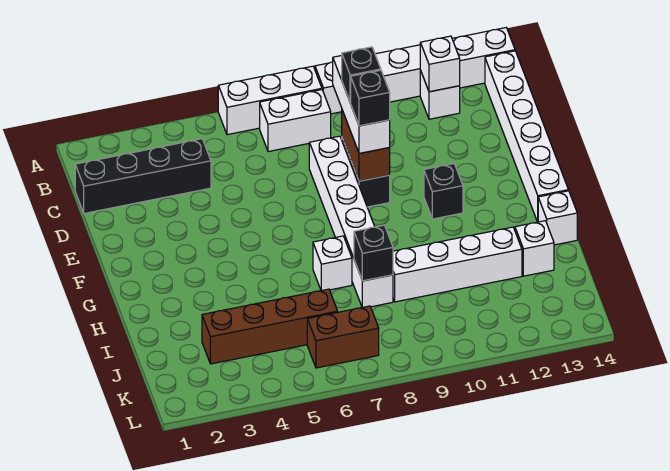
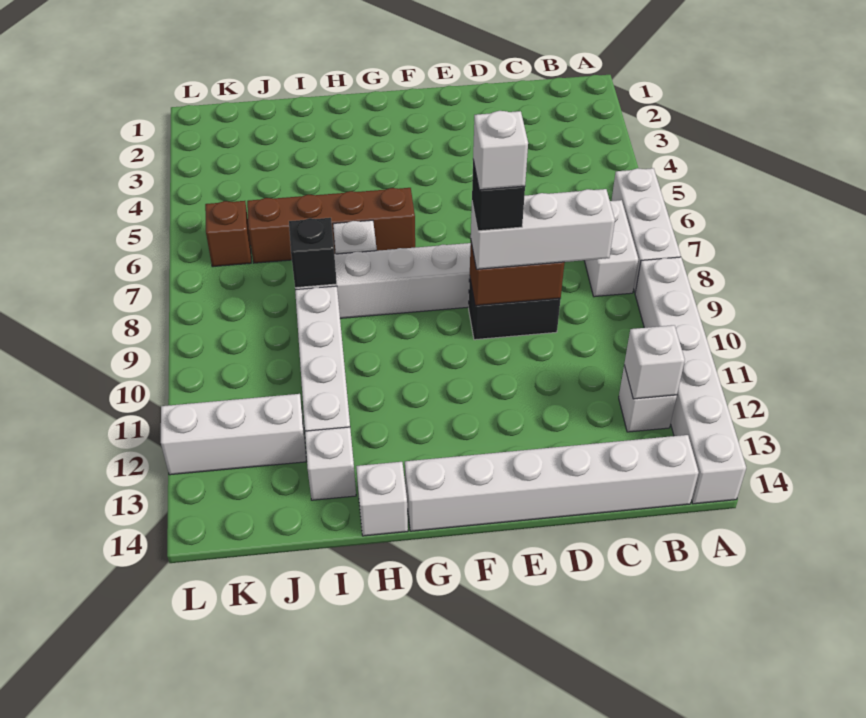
black 1x4 brick [75,139,211,214] -> none
black 1x1 brick [342,47,381,102] -> none
none -> white 1x1 brick [473,111,528,190]
black 1x1 brick [424,164,463,219] -> none
brown 1x4 brick [202,289,338,364] -> brown 1x4 brick turned to [247,188,415,263]
none -> white 1x3 brick [161,394,306,475]
brown 1x2 brick [307,306,379,368] -> brown 1x1 brick [205,201,251,267]

